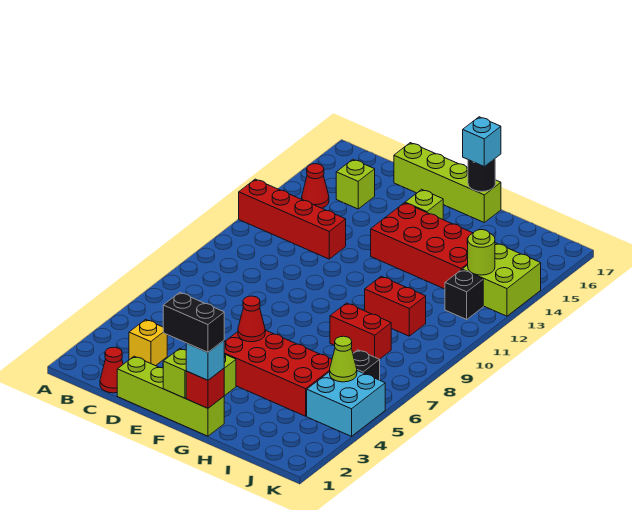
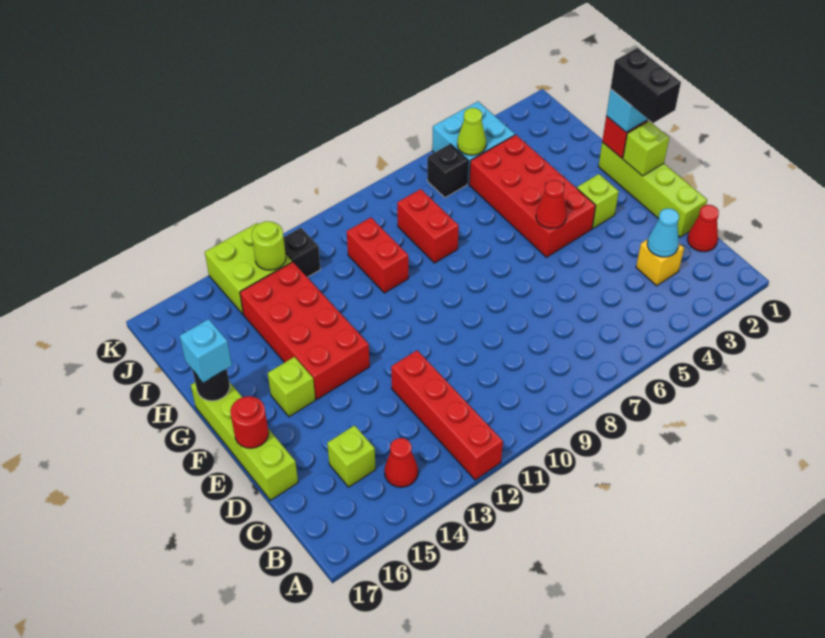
none -> cyan 1x1 cone [647,208,679,257]
none -> red 1x1 round brick [230,396,269,448]

